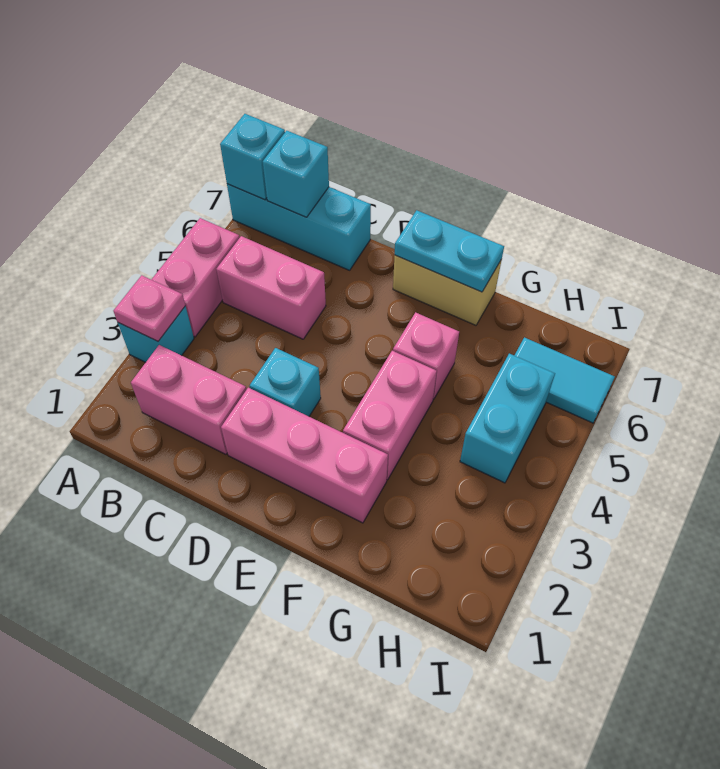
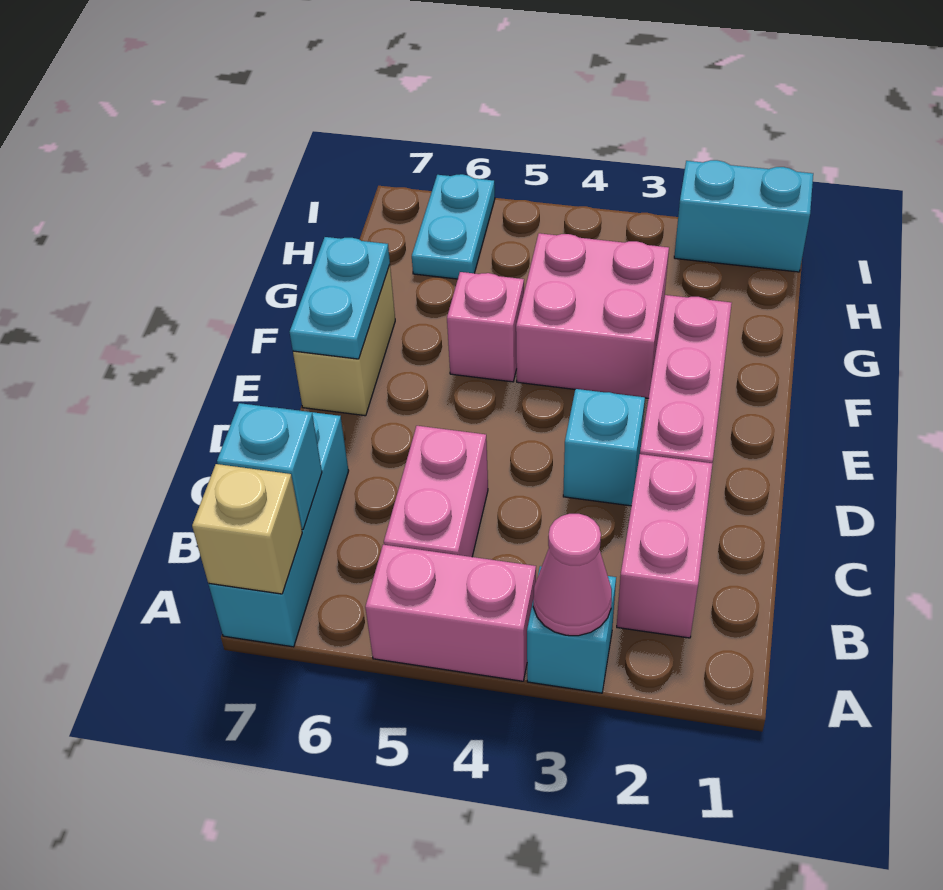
pink 1x1 plate [113,275,185,341] -> pink 1x1 cone [533,514,612,636]
cyan 1x1 brick [220,114,285,200] -> tan 1x1 brick [192,464,302,594]
pink 1x2 brick [343,351,437,480] -> pink 2x2 brick [516,233,669,398]
cyan 1x2 brick [460,354,555,483] -> cyan 1x2 brick moved to [674,160,813,272]
cyan 1x2 tile [514,337,615,423] -> cyan 1x2 plate [412,174,495,279]

